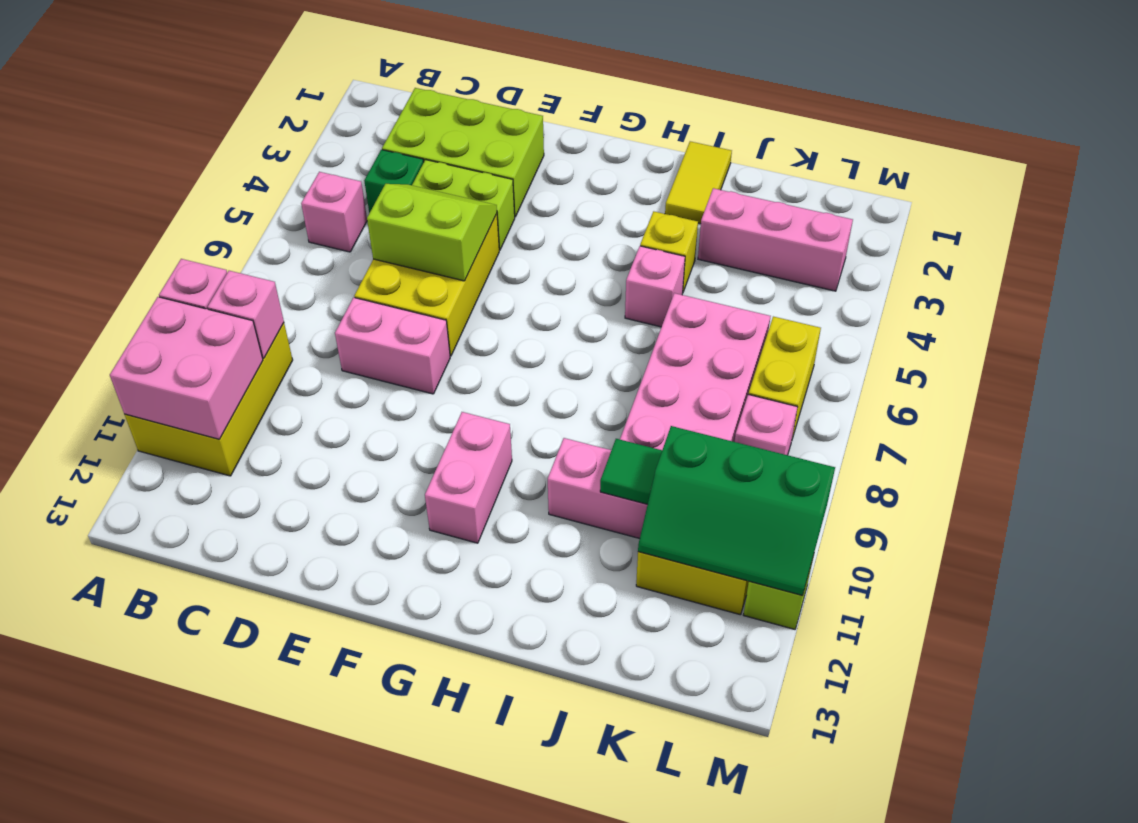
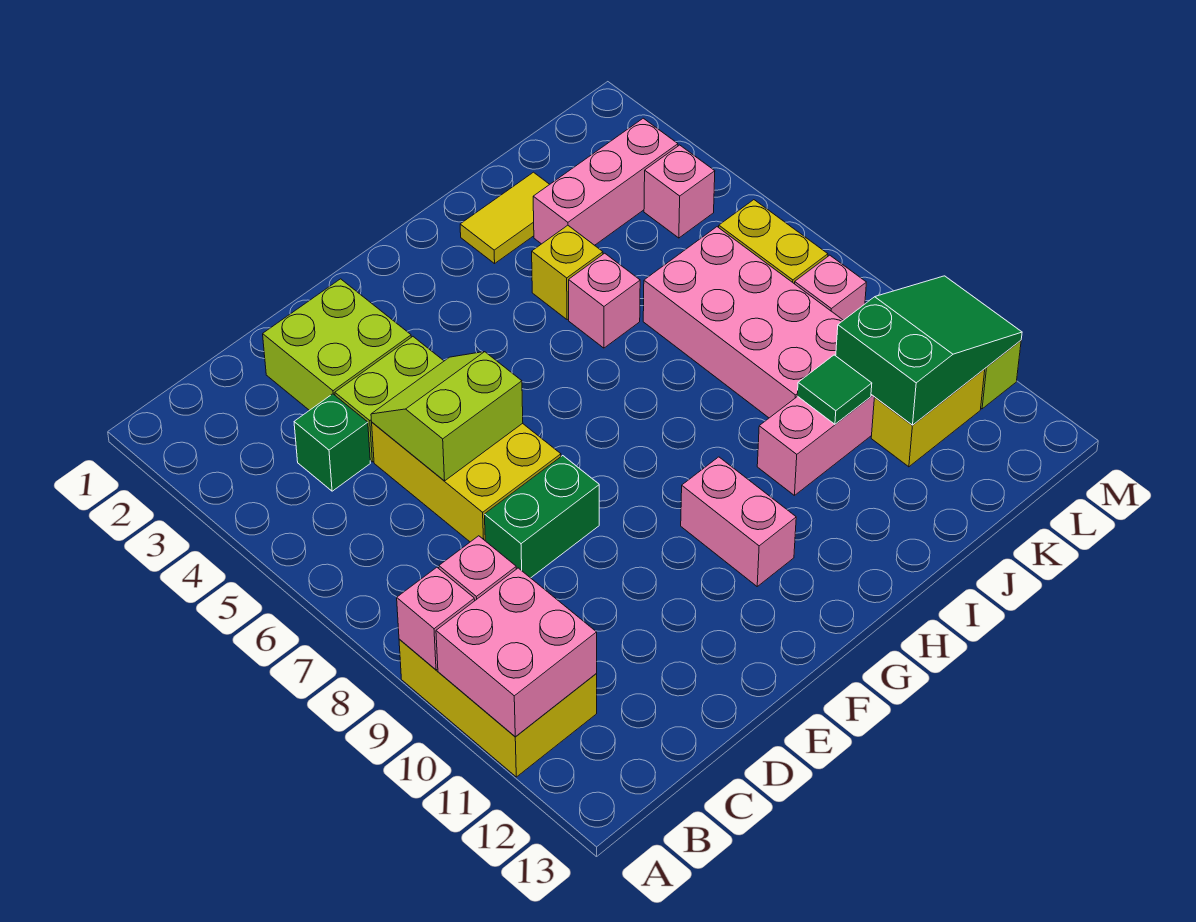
pink 1x1 brick [301,172,367,252] -> pink 1x1 brick moved to [644,145,715,238]
lime 2x3 brick [382,88,544,217] -> lime 2x2 brick [263,279,411,410]
pink 1x2 brick [335,297,450,394] -> green 1x2 brick [484,456,599,578]
yellow 1x2 tile [665,141,732,224] -> yellow 1x2 tile turned to [460,172,550,264]
green 2x3 slope [638,426,835,596] -> green 2x3 slope turned to [836,276,1022,425]

